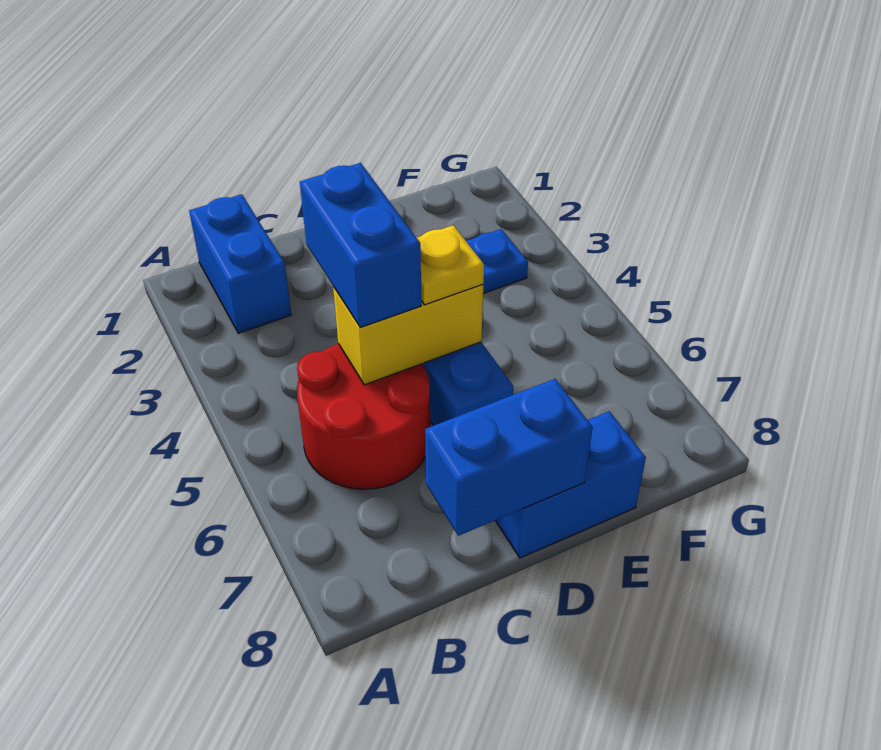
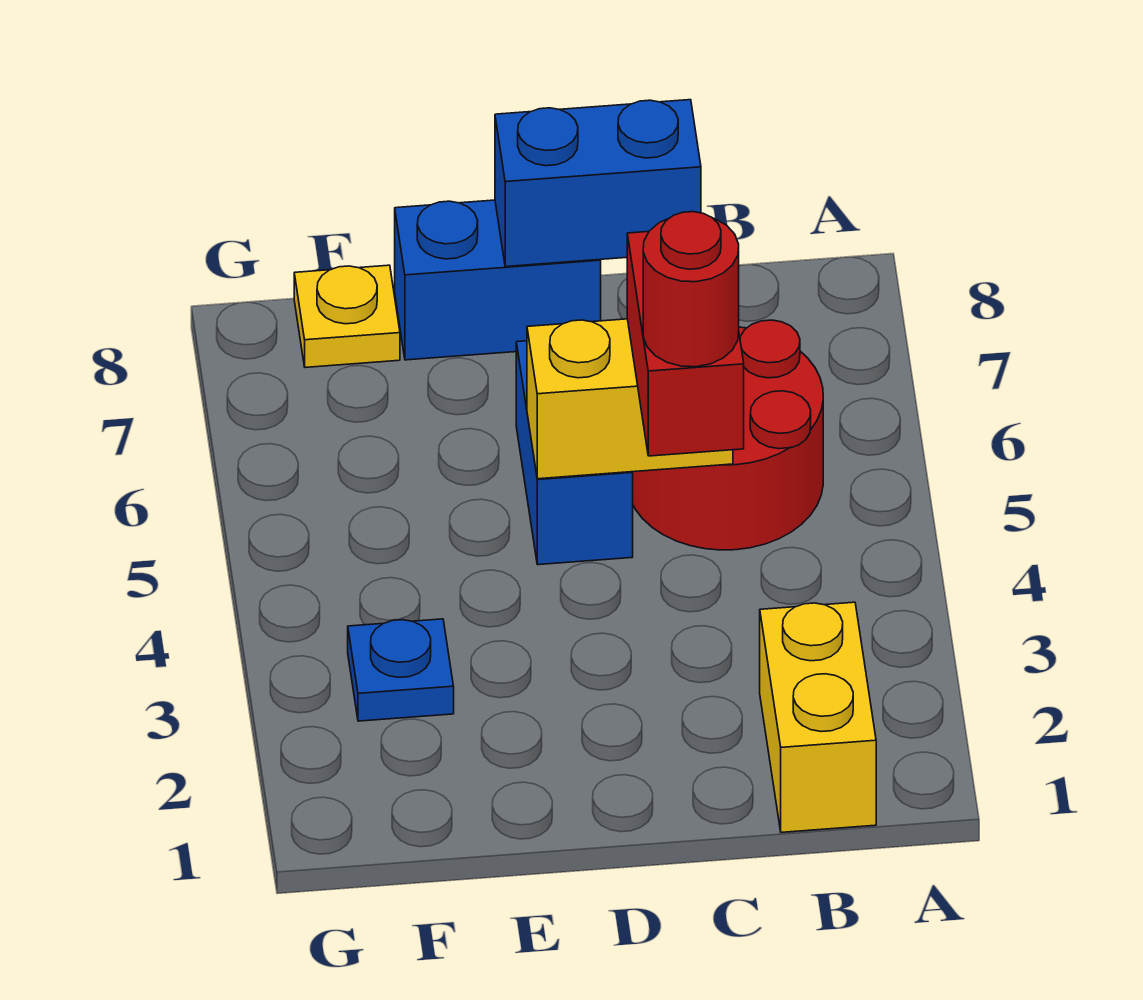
blue 1x2 brick [189,194,291,333] -> yellow 1x2 brick [760,602,876,832]
blue 1x2 brick [300,163,421,327] -> red 1x2 brick [627,232,744,456]
none -> red 1x1 round brick [643,212,739,367]
yellow 1x1 plate [416,225,484,305] -> yellow 1x1 plate moved to [294,265,400,367]

